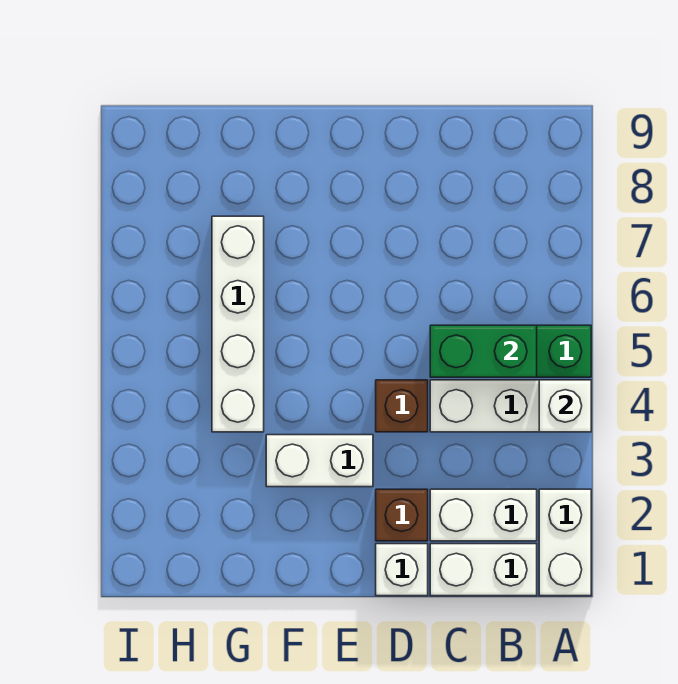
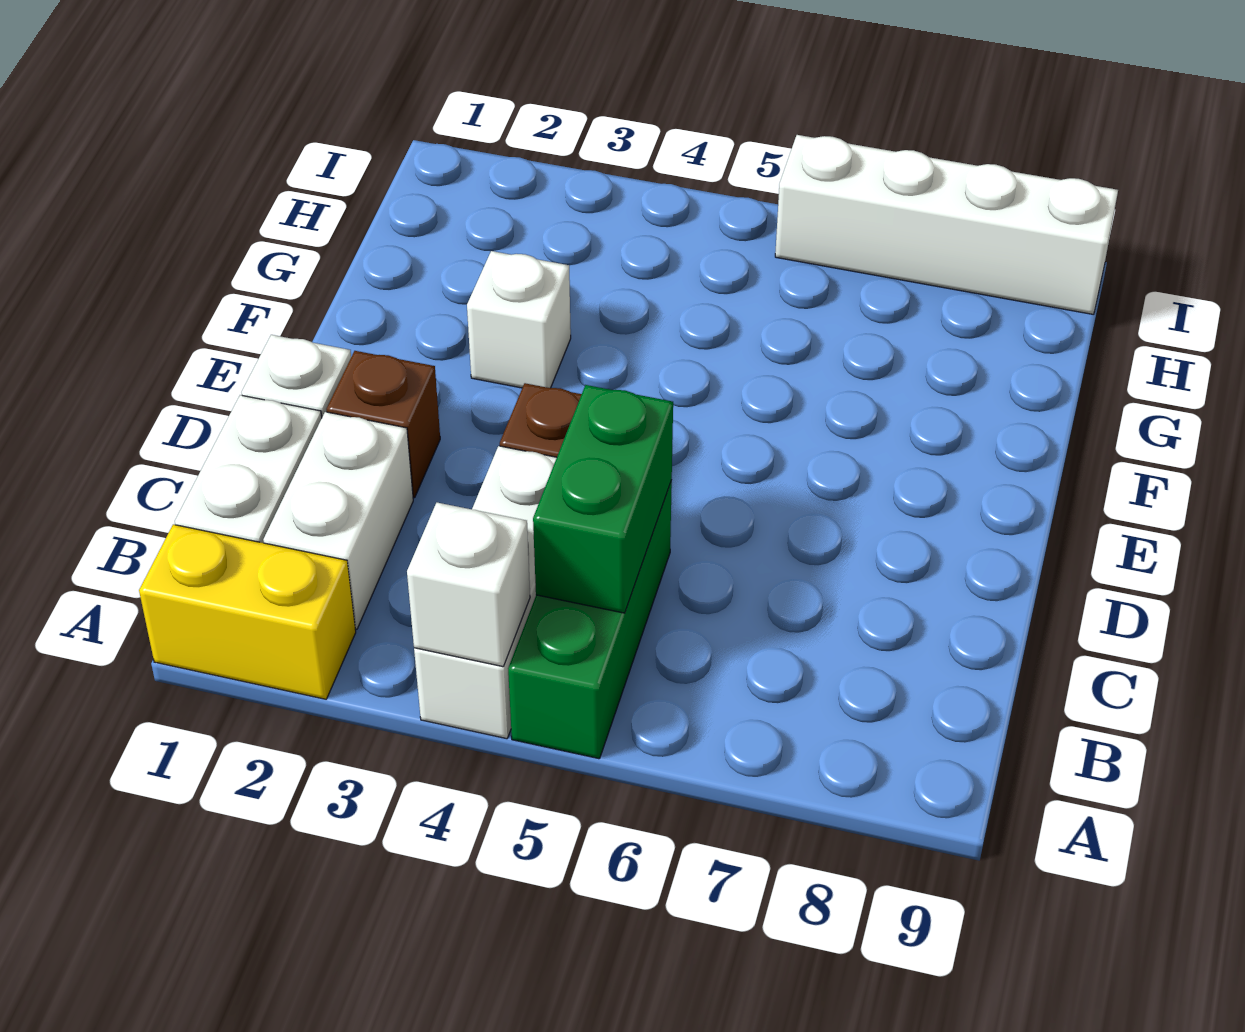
white 1x2 brick [539,489,591,596] -> yellow 1x2 brick [139,524,356,699]
white 1x2 brick [266,435,373,487] -> white 1x1 brick [467,251,571,388]
white 1x4 brick [212,216,264,432] -> white 1x4 brick moved to [775,135,1118,315]

